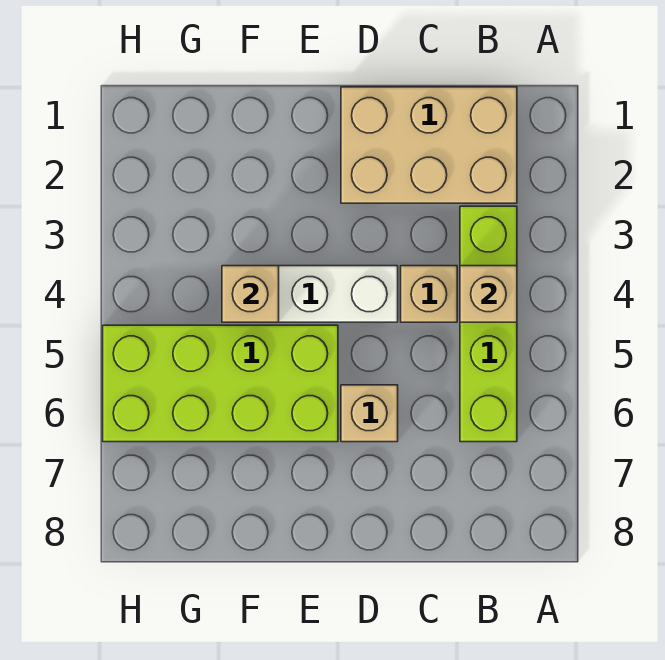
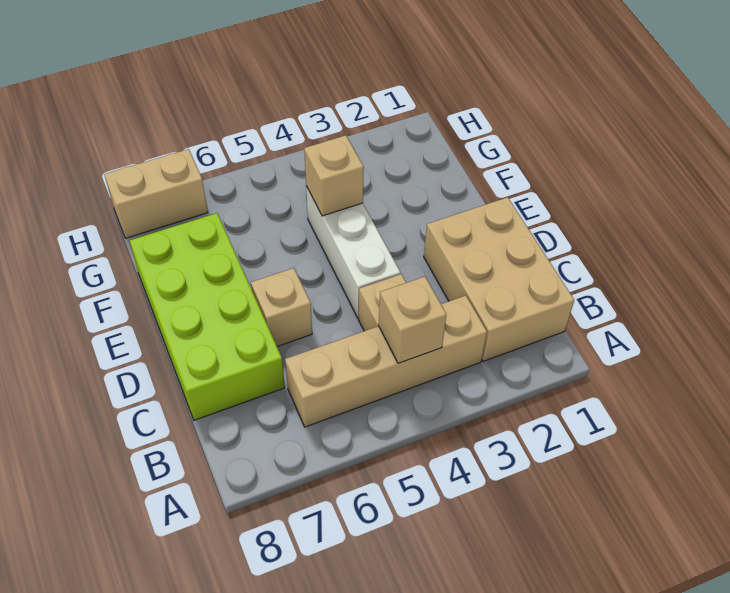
lime 1x4 brick [460,206,517,442] -> tan 1x4 brick [285,296,487,427]
lime 2x4 brick [103,325,338,442] -> lime 2x4 brick moved to [130,213,285,420]
none -> tan 1x2 brick [104,149,208,238]

